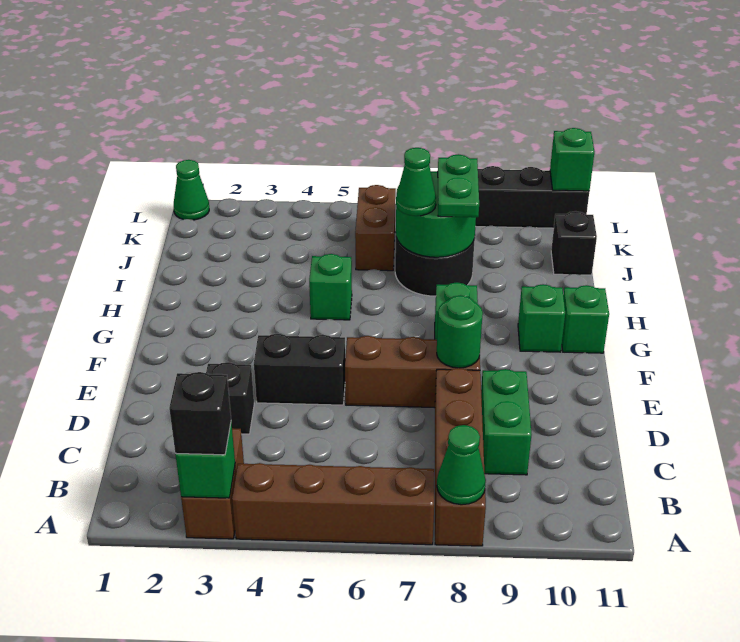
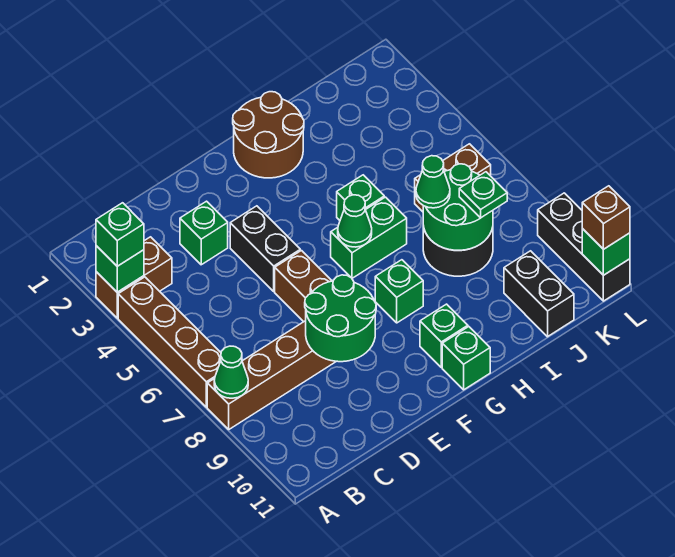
black 1x1 brick [169,372,231,455] -> green 1x1 brick [96,203,144,266]
green 1x2 brick [481,369,532,475] -> green 1x2 brick moved to [331,197,407,278]
black 1x1 brick [206,362,254,434] -> green 1x1 brick [180,201,228,265]
green 1x1 round brick [437,295,483,368] -> green 2x2 round brick [305,275,376,362]
none -> brown 2x2 round brick [233,92,304,178]
green 1x2 plate [438,154,479,217] -> green 1x1 plate [459,172,507,218]
black 1x1 brick [551,211,597,275] -> black 1x2 brick [504,251,574,337]
green 1x1 cone [174,160,209,220] -> green 1x1 cone moved to [338,195,372,247]
none -> brown 1x1 brick [582,186,630,249]

